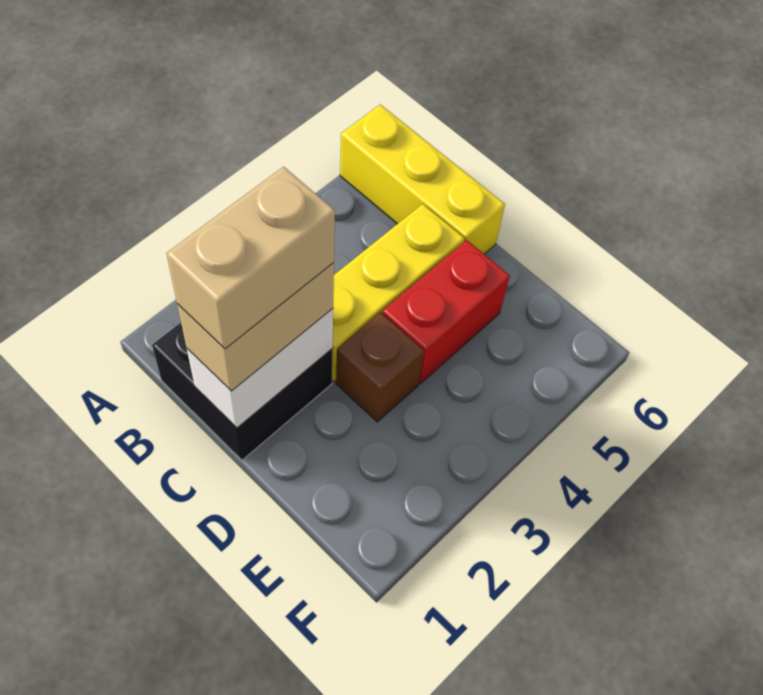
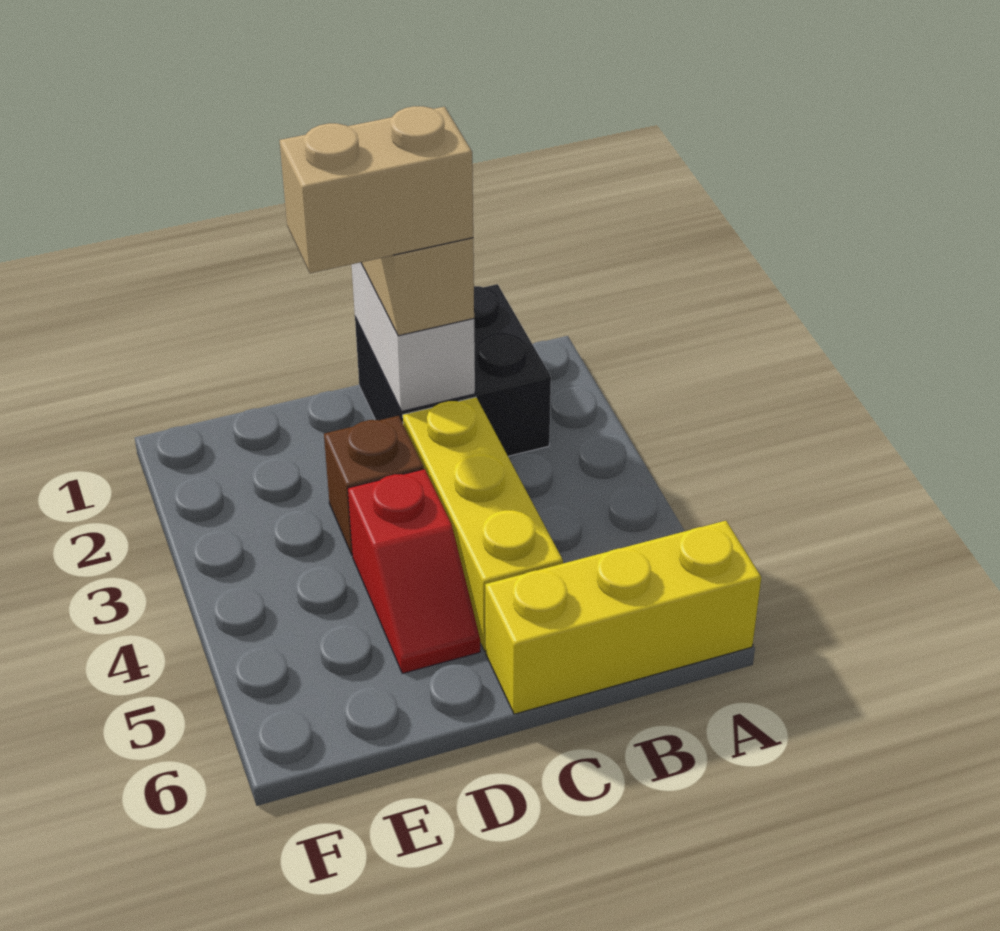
tan 1x2 brick [166,167,335,349] -> tan 1x2 brick turned to [280,106,473,273]
red 1x2 brick [382,240,510,384] -> red 1x2 slope [348,469,480,673]

